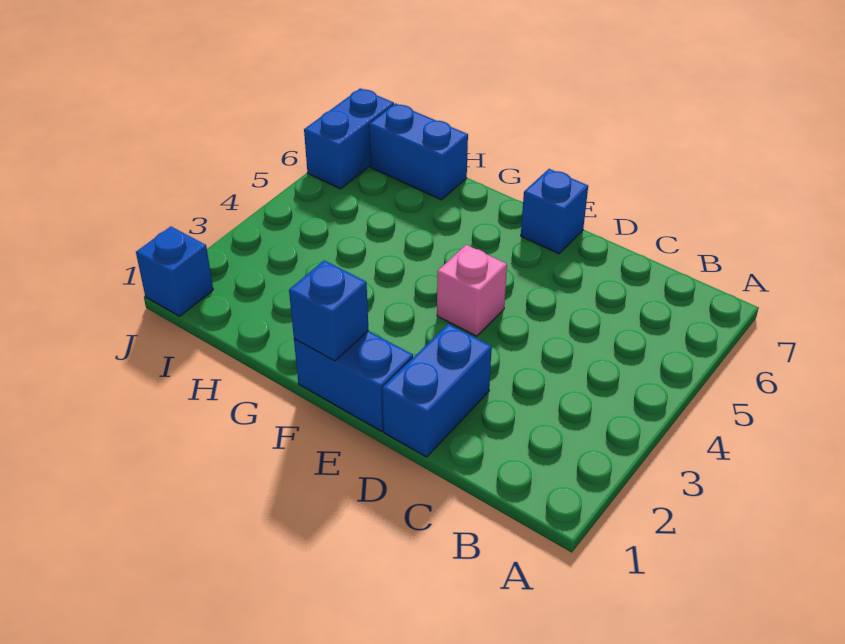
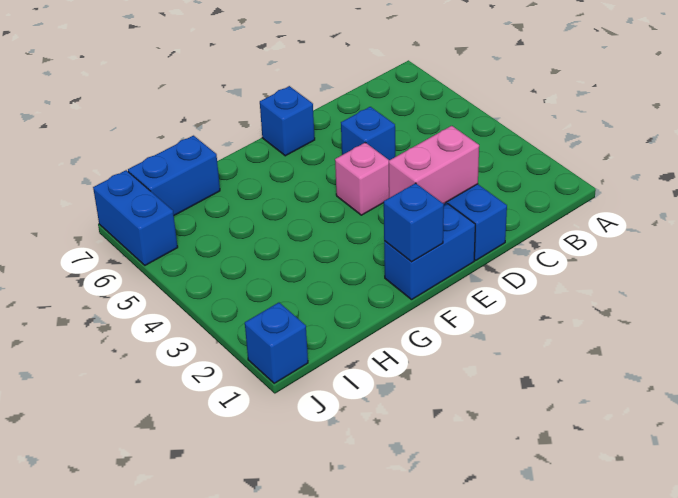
none -> pink 1x2 brick [389,126,479,204]
none -> blue 1x1 brick [341,107,395,160]

